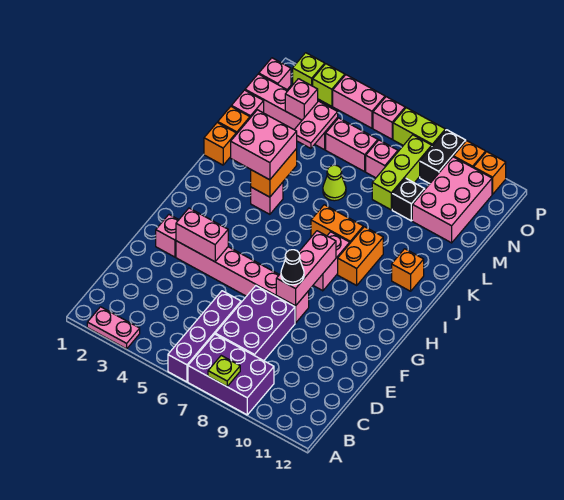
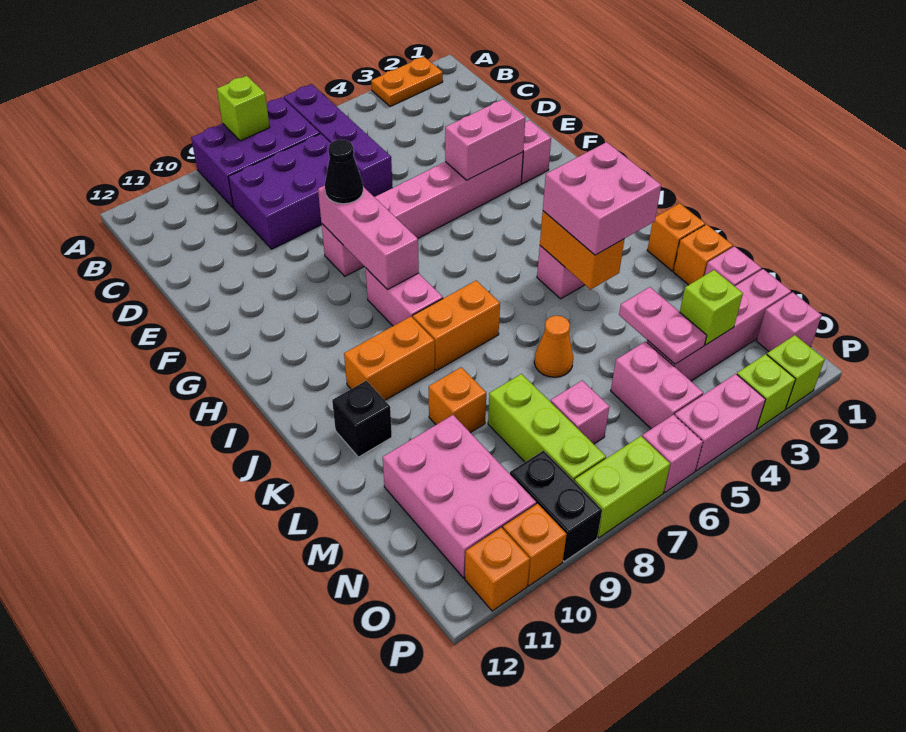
pink 1x2 plate [87,307,140,349] -> orange 1x2 plate [371,57,443,107]
lime 1x1 plate [208,356,240,387] -> lime 1x1 brick [217,76,270,141]
purple 2x3 brick [215,286,295,361] -> purple 2x3 brick turned to [228,134,361,249]
orange 1x2 brick [338,227,383,285] -> orange 1x2 brick turned to [344,317,435,400]
orange 1x1 brick [392,249,424,291] -> orange 1x1 brick moved to [429,367,486,433]
lime 1x1 cone [323,165,346,201] -> orange 1x1 cone [534,316,573,377]
black 1x1 brick [392,178,425,221] -> black 1x1 brick moved to [332,381,392,457]
pink 1x1 brick [285,79,318,120] -> lime 1x1 brick [680,270,743,345]
pink 1x2 brick [326,118,378,172] -> pink 1x2 brick turned to [611,341,703,429]

